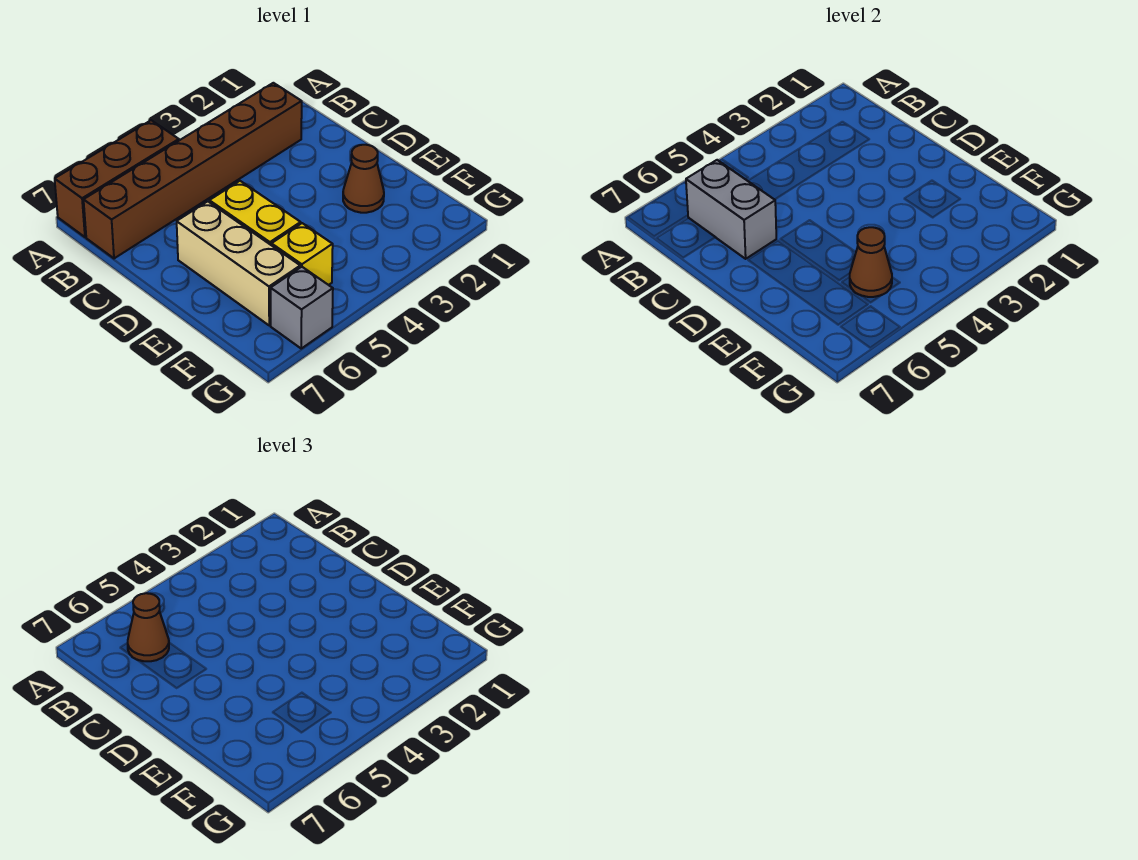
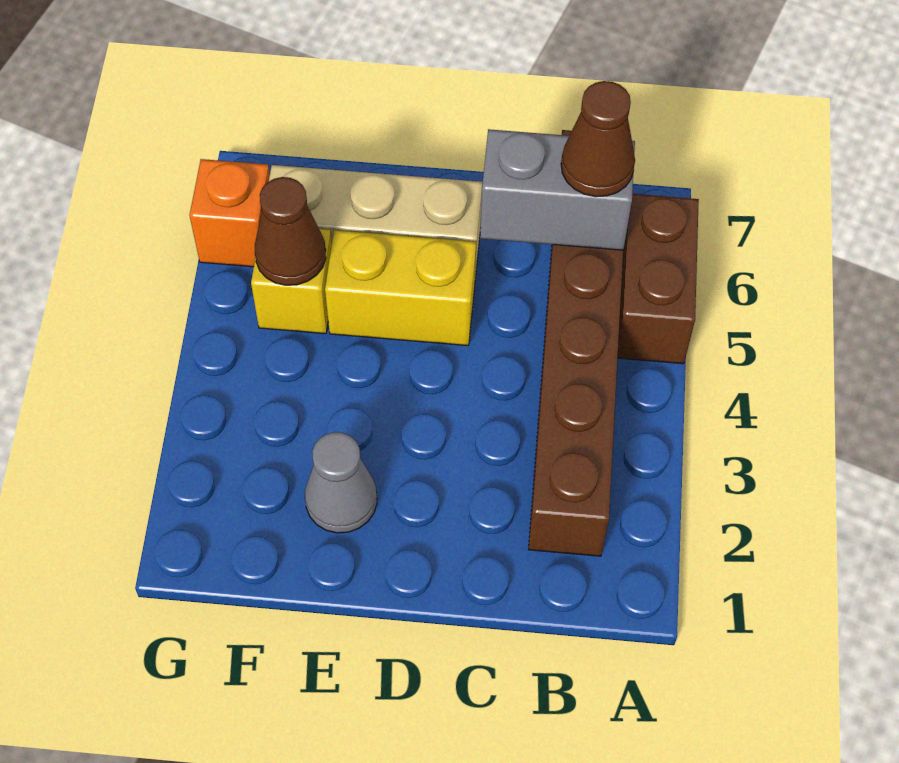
brown 1x3 brick [55,120,179,237] -> brown 1x2 brick [618,194,699,364]
brown 1x1 cone [343,145,384,213] -> grey 1x1 cone [305,432,377,533]
grey 1x1 brick [271,267,333,348] -> orange 1x1 brick [190,159,270,267]

